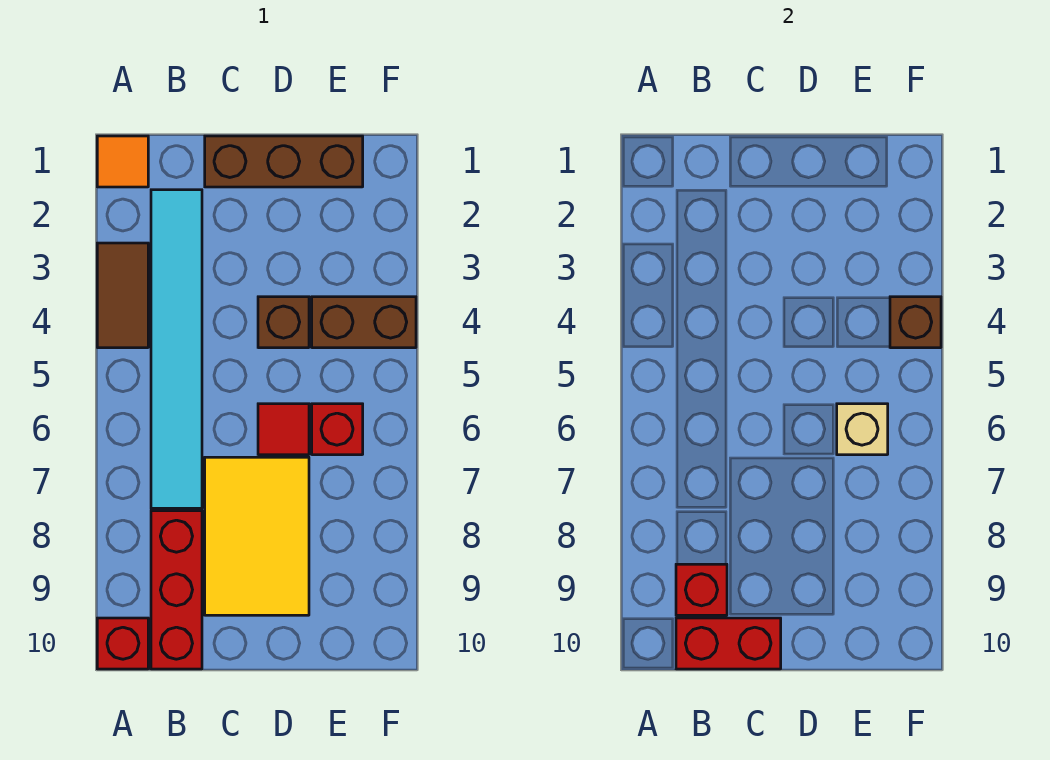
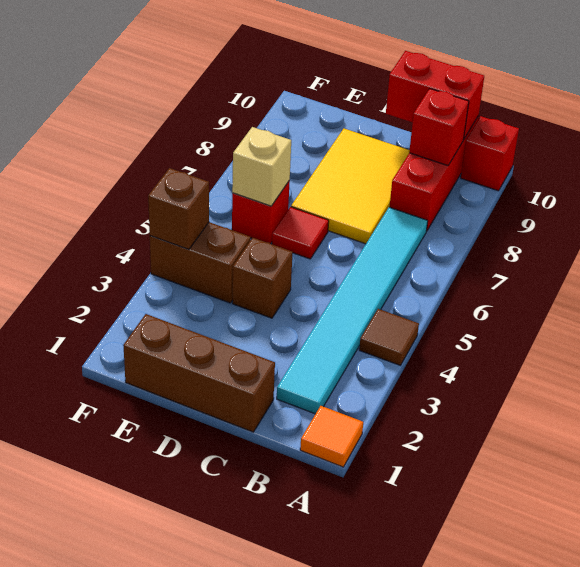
brown 1x2 tile [97,243,148,348] -> brown 1x1 tile [359,309,419,365]

